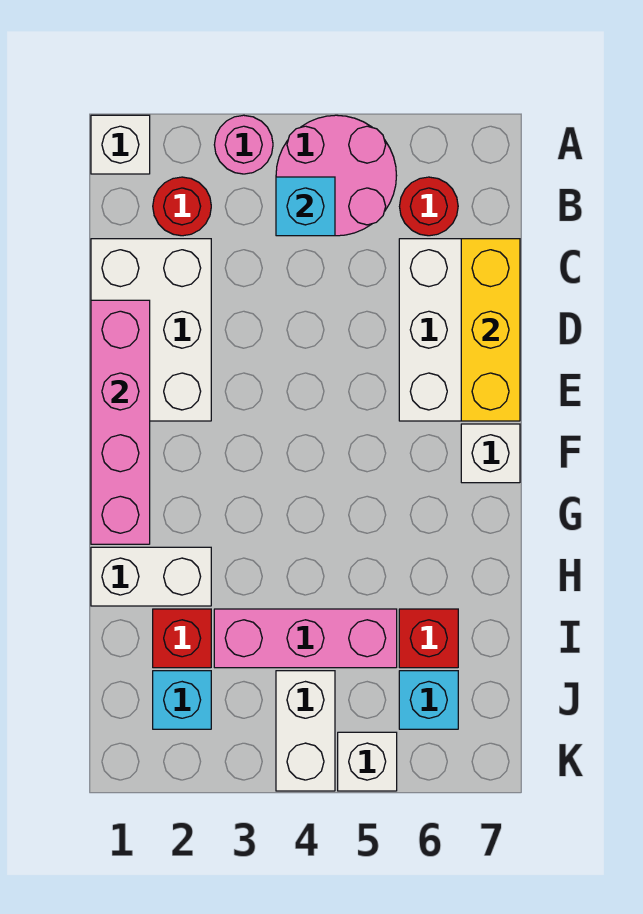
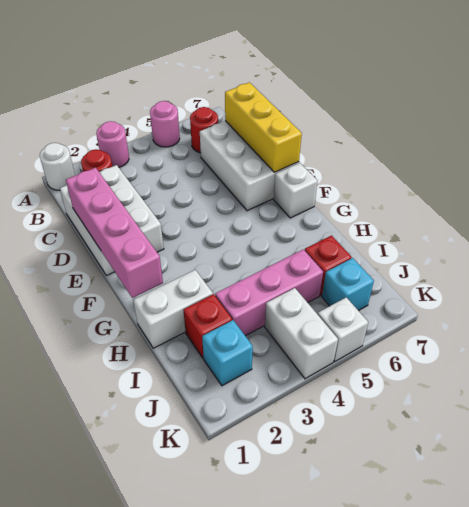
white 1x1 brick [91,115,150,174] -> white 1x1 round brick [40,143,75,190]
pink 2x2 round brick [276,115,397,236] -> pink 1x1 round brick [150,101,180,147]
cyan 1x1 brick [276,177,335,236] -> none

